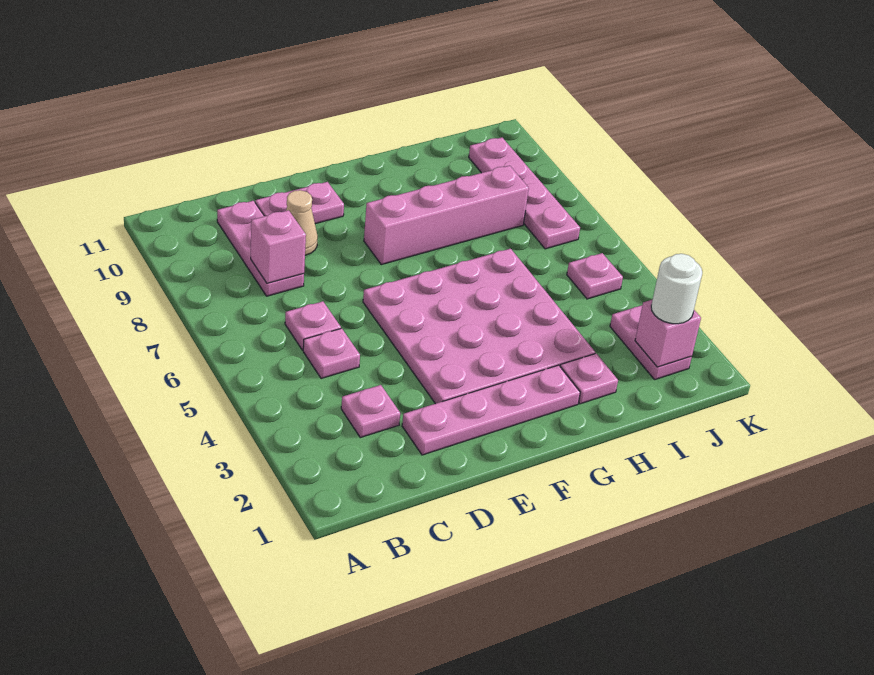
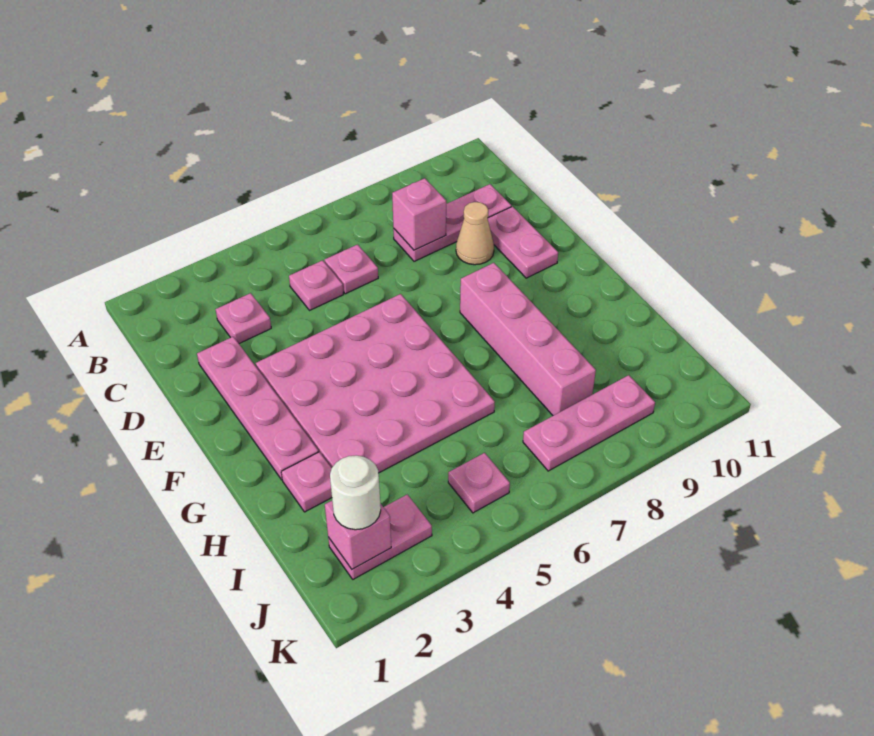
pink 1x4 plate [469,138,580,249] -> pink 1x3 plate [523,375,655,471]

